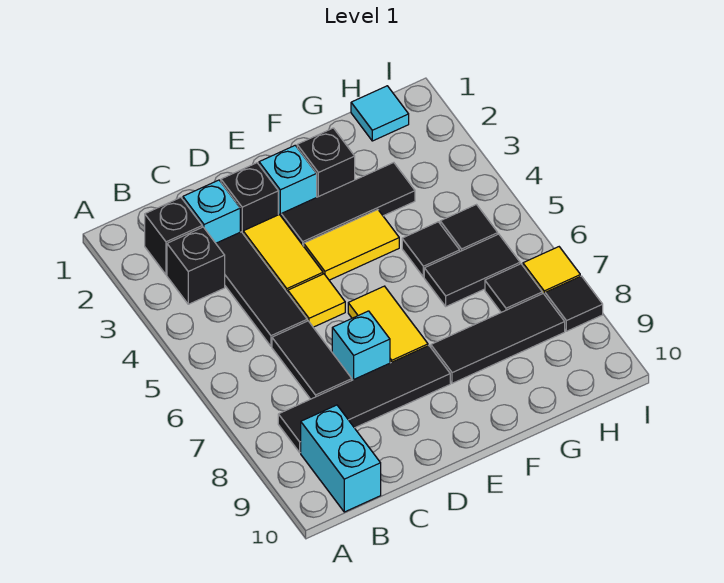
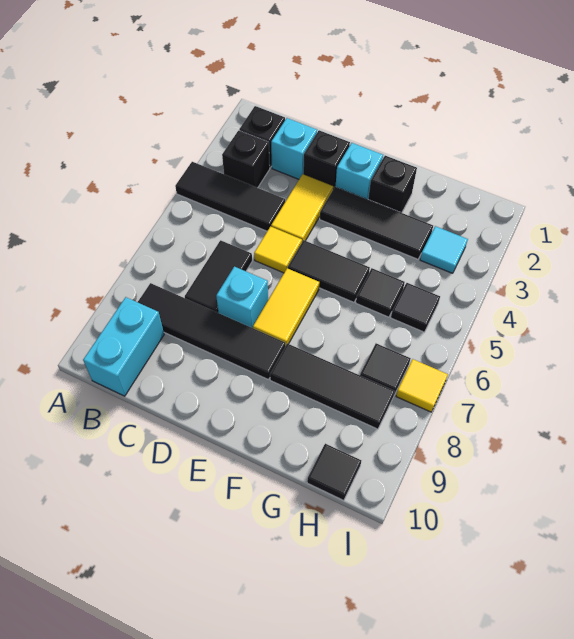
black 1x3 tile [216,232,307,346] -> black 1x3 tile turned to [175,162,285,231]
yellow 1x2 tile [304,210,399,280] -> none
black 1x2 tile [424,234,520,306] -> black 1x2 tile moved to [288,240,370,302]
cyan 1x1 tile [351,86,409,141] -> cyan 1x1 tile moved to [420,226,468,273]
black 1x1 tile [545,276,603,331] -> black 1x1 tile moved to [307,444,361,501]

